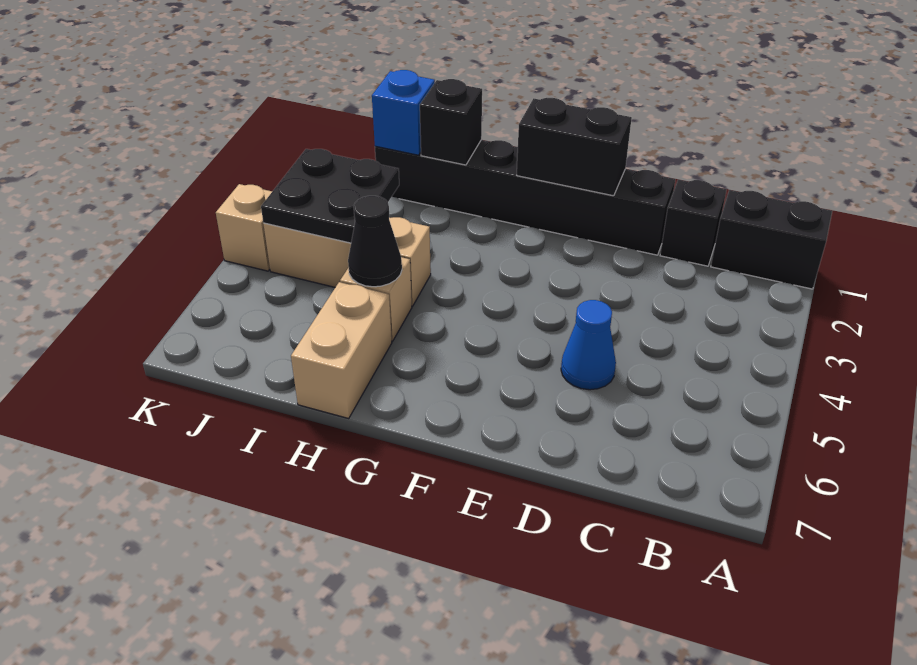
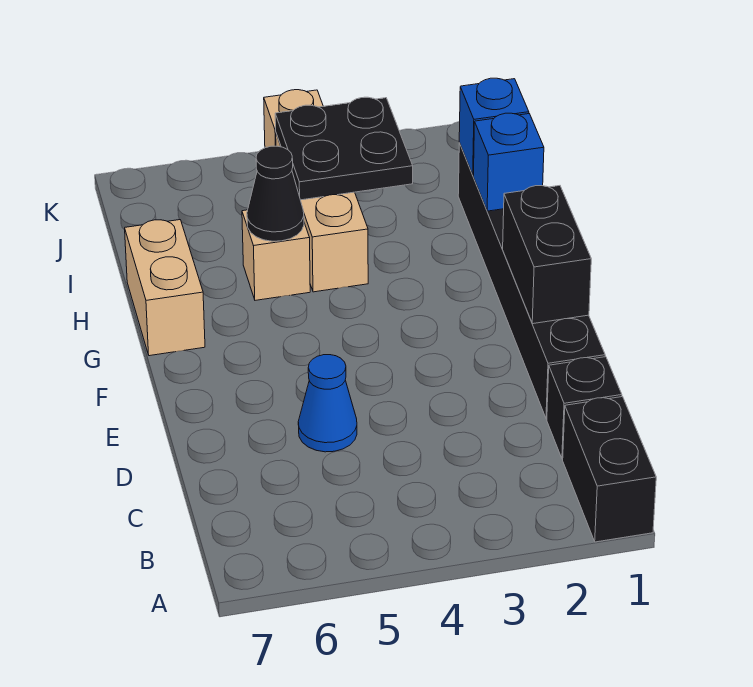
black 1x1 brick [420,79,482,165] -> blue 1x1 brick [473,113,544,211]
tan 1x2 brick [291,282,392,418] -> tan 1x2 brick turned to [125,220,205,356]

